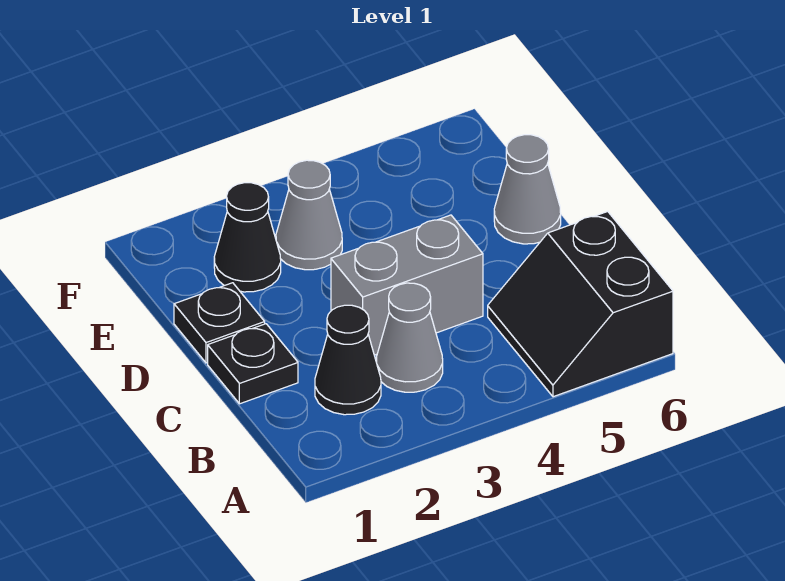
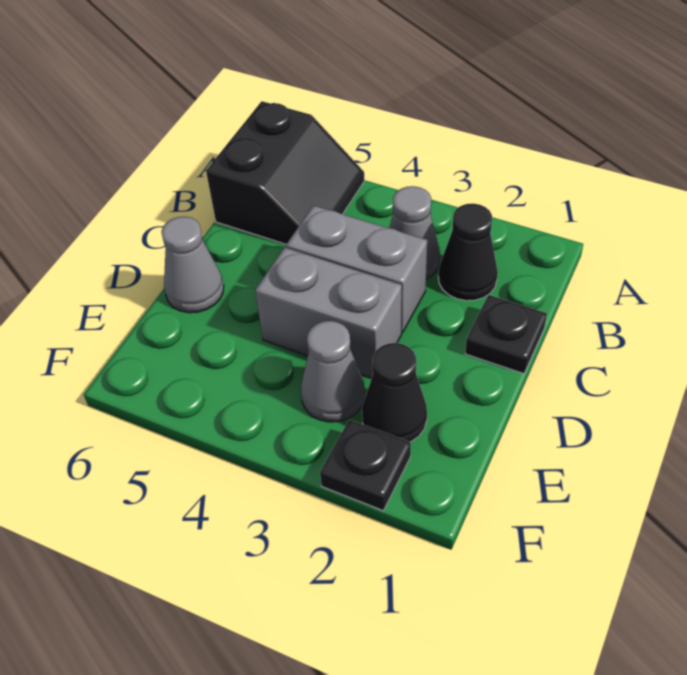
black 1x1 plate [174,283,265,363] -> black 1x1 plate moved to [320,420,411,511]
none -> grey 1x2 brick [255,247,402,378]

